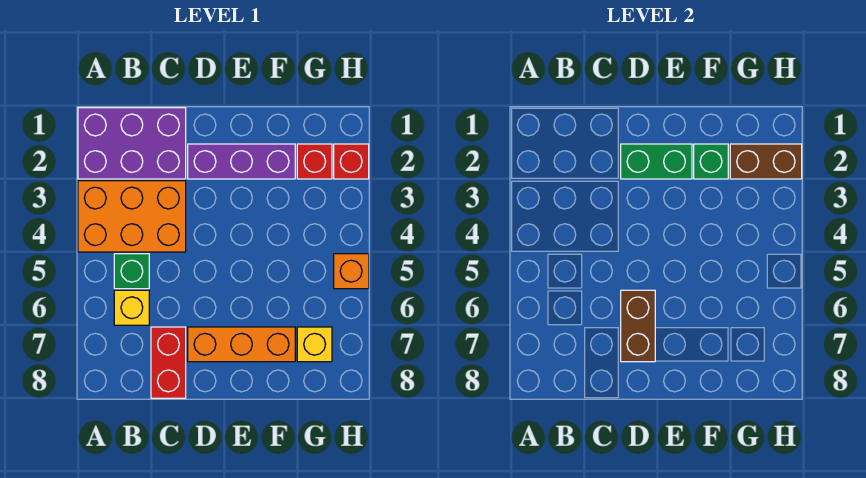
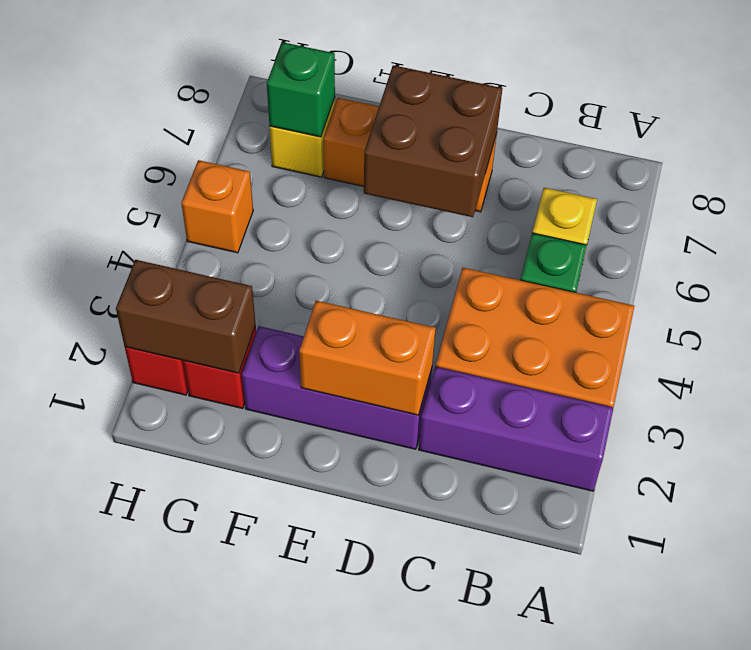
purple 2x3 brick [78,108,186,179] -> purple 1x3 brick [419,367,614,491]
red 1x2 brick [151,327,186,398] -> none
green 1x2 brick [621,144,692,179] -> orange 1x2 brick [299,301,436,415]
brown 1x2 brick [621,290,655,362] -> brown 2x2 brick [364,65,502,217]
green 1x1 brick [694,144,728,179] -> green 1x1 brick moved to [267,42,335,137]

